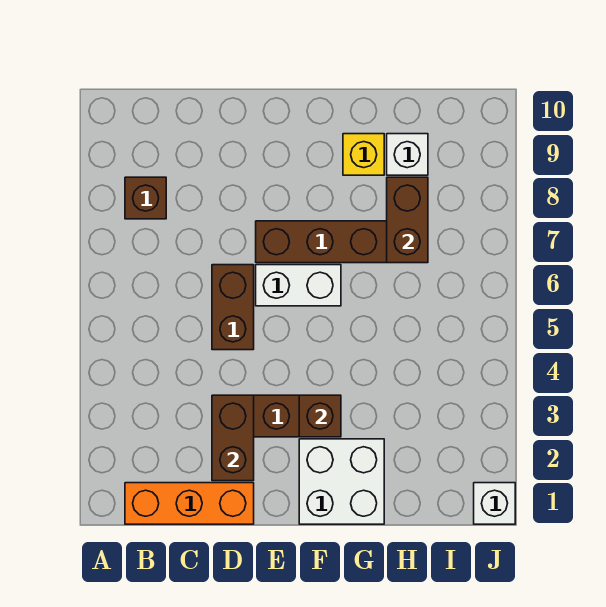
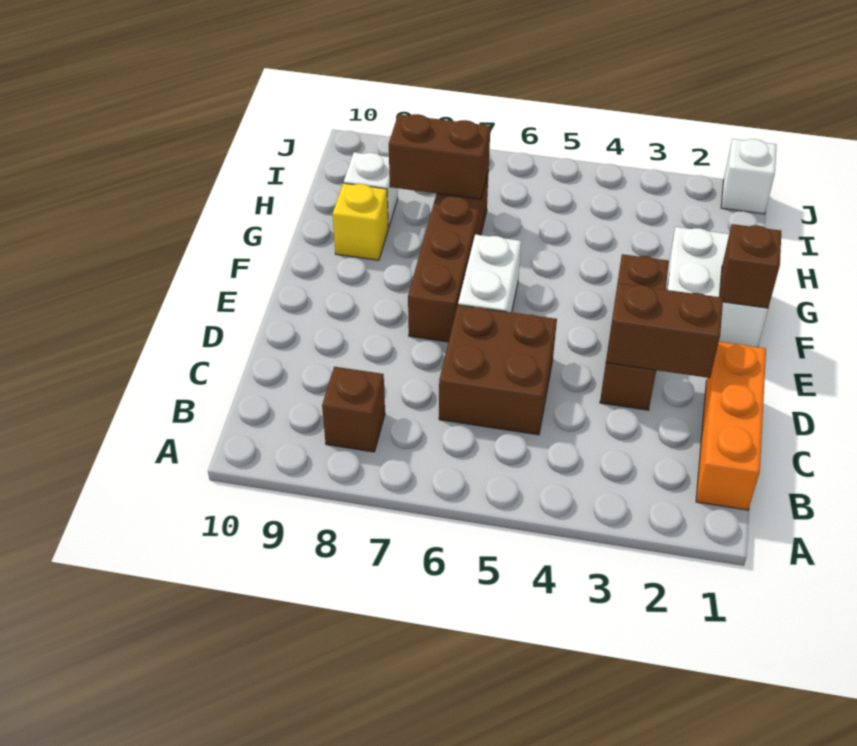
brown 1x2 brick [212,265,254,350] -> brown 2x2 brick [439,305,557,435]
brown 1x1 brick [299,395,341,437] -> brown 1x1 brick moved to [719,224,781,308]

